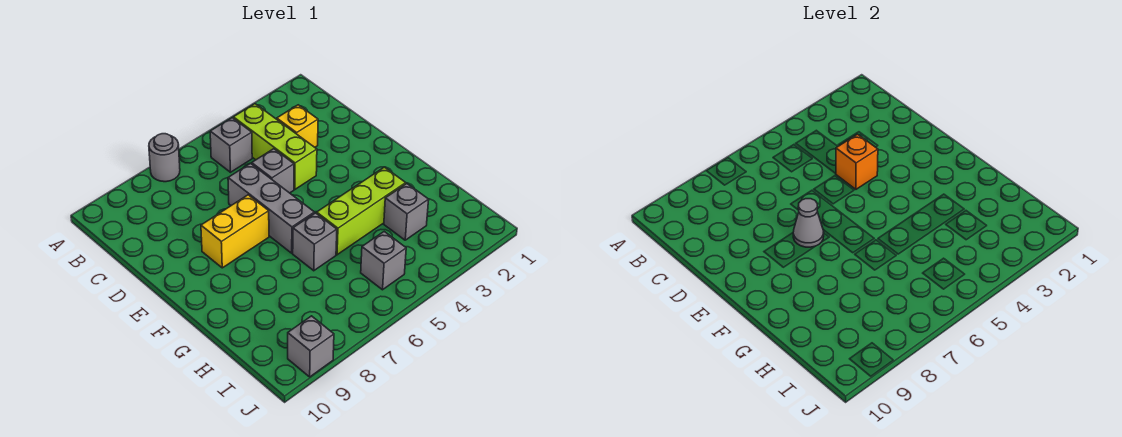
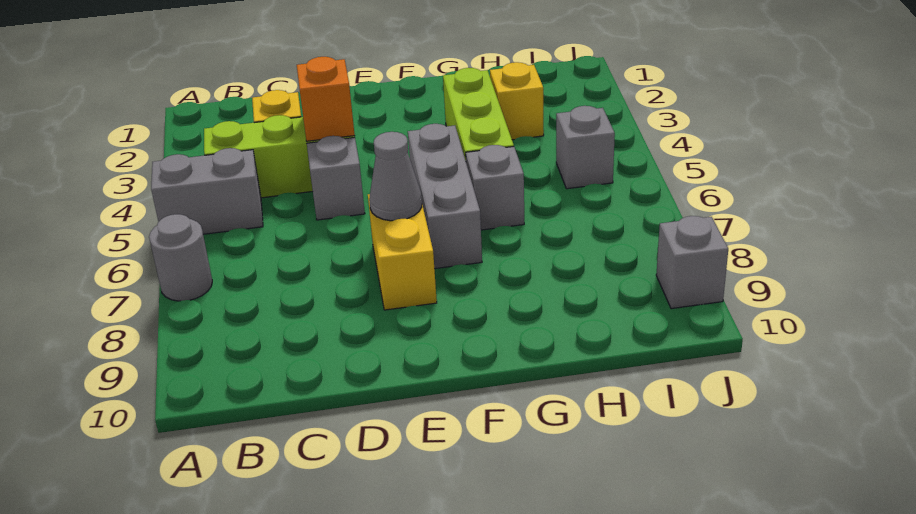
grey 1x1 brick [210,118,252,172] -> grey 1x2 brick [151,148,263,234]
grey 1x3 brick [228,163,314,253] -> grey 1x3 brick turned to [408,124,482,269]
grey 1x1 brick [384,184,429,240] -> yellow 1x1 brick [490,62,544,140]

